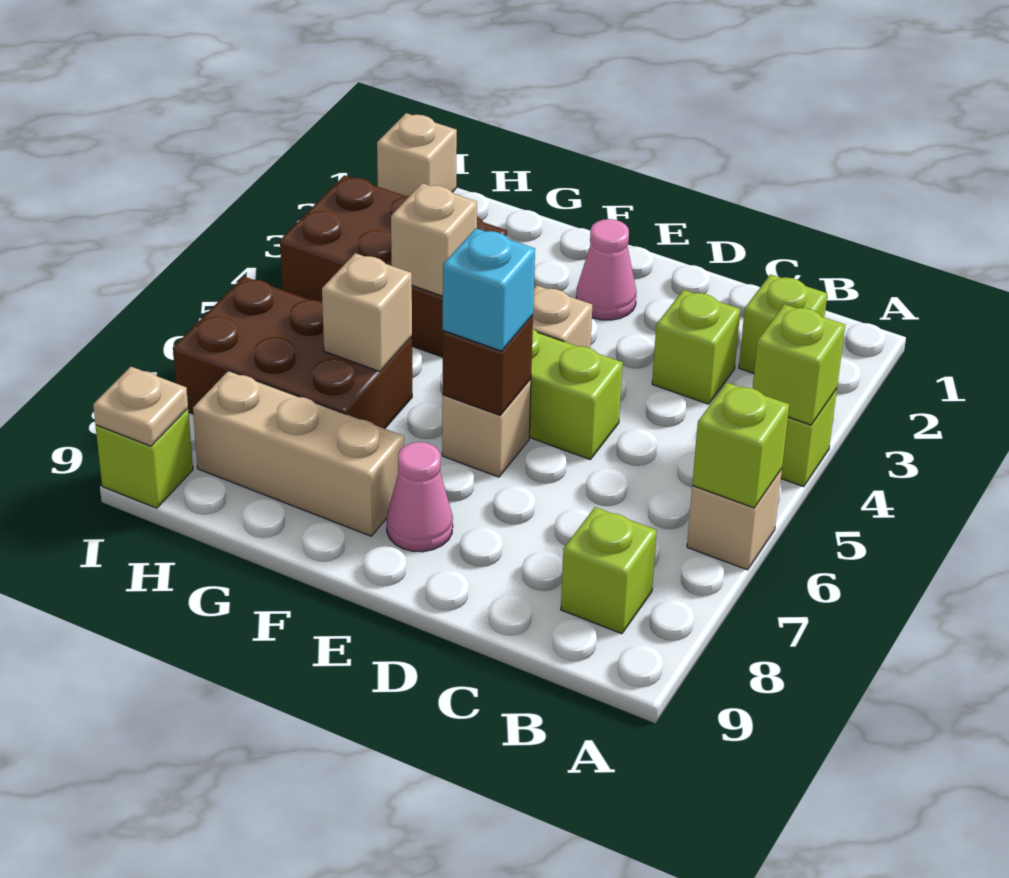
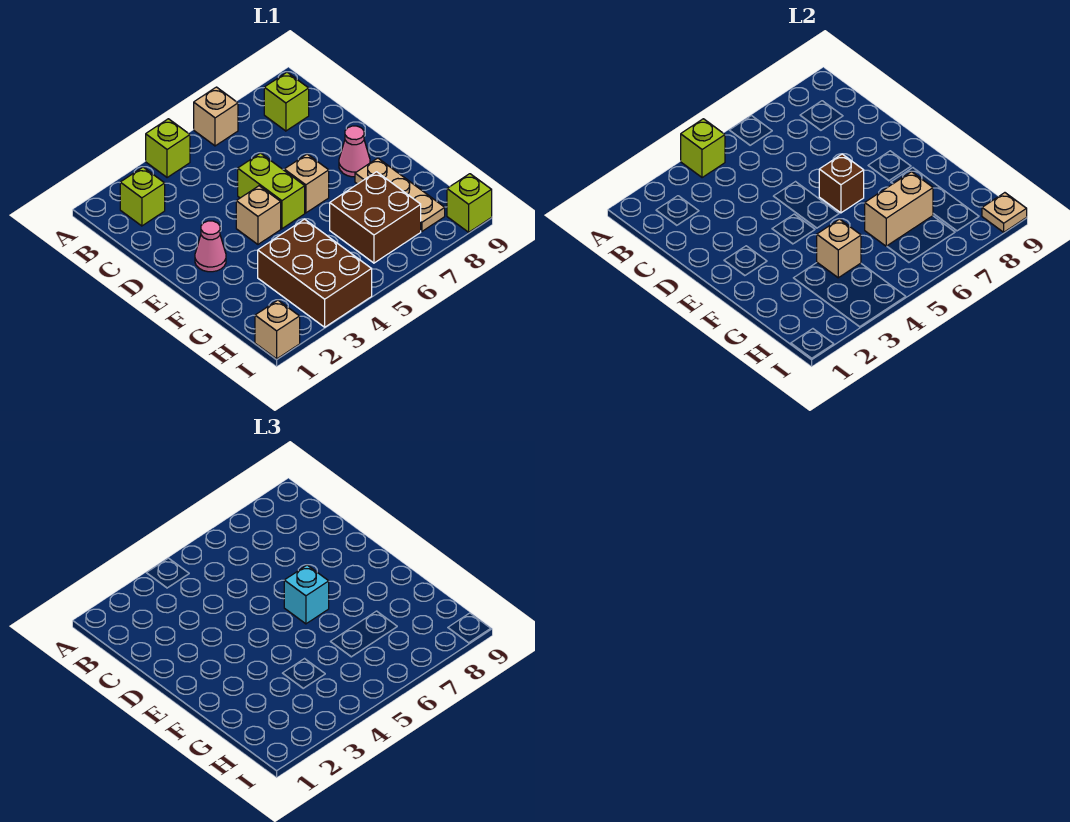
lime 1x1 brick [692,383,789,508] -> none
lime 1x1 brick [652,290,740,404] -> none
tan 1x3 brick [193,371,404,536] -> tan 1x3 plate [355,158,445,231]
brown 2x3 brick [173,276,412,429] -> brown 2x2 brick [330,172,421,263]
tan 1x1 brick [322,253,412,372] -> tan 1x2 brick [865,172,933,246]

